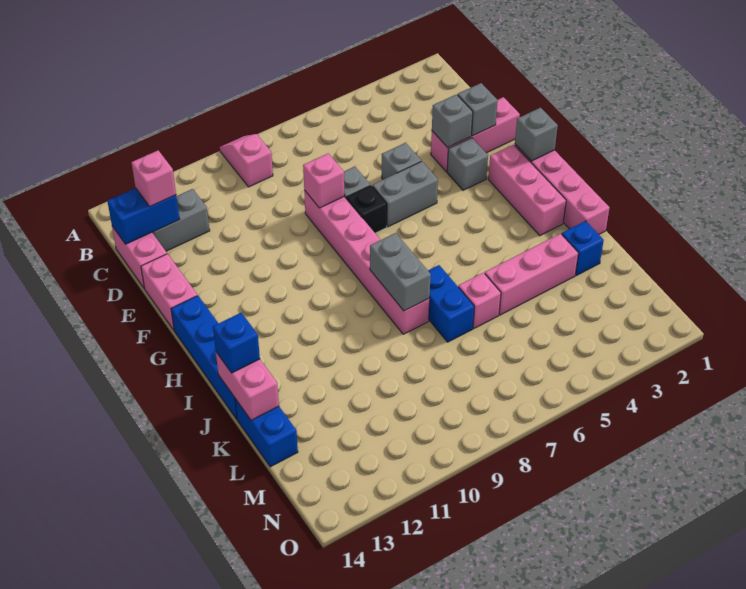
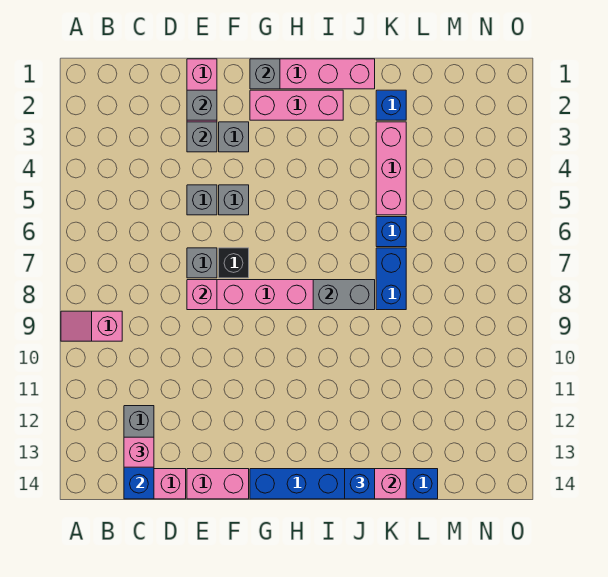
grey 1x2 brick [372,161,438,227] -> grey 1x1 brick [219,185,249,215]
blue 1x2 brick [428,265,474,342] -> blue 1x2 brick turned to [376,248,406,310]
pink 1x1 brick [458,273,501,328] -> blue 1x1 brick [376,217,406,247]

